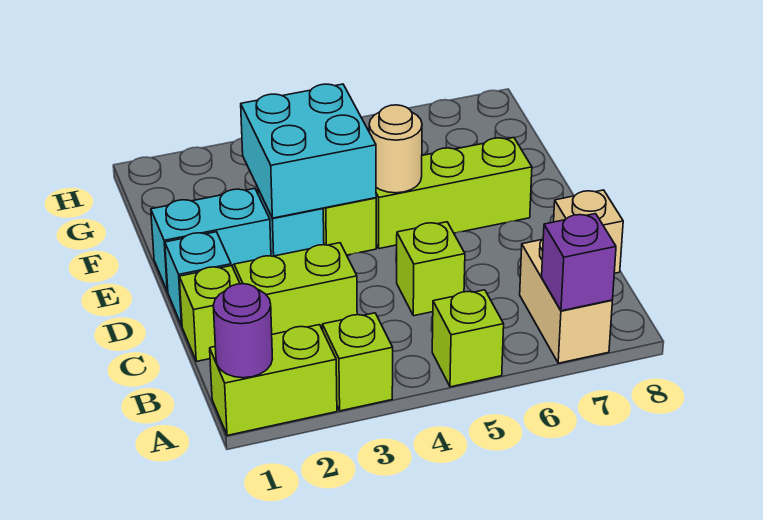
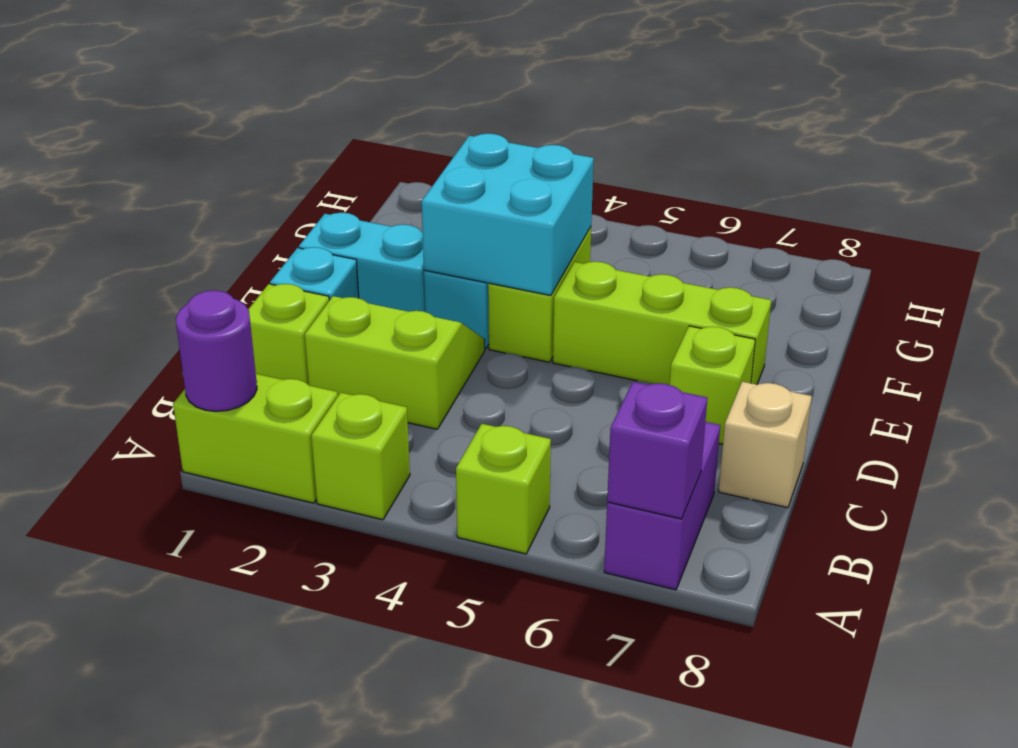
tan 1x2 brick [520,239,612,363] -> purple 1x2 brick [604,422,720,590]
lime 1x1 brick [396,222,465,316] -> lime 1x1 brick moved to [670,326,755,444]
tan 1x1 round brick [369,105,422,193] -> none

